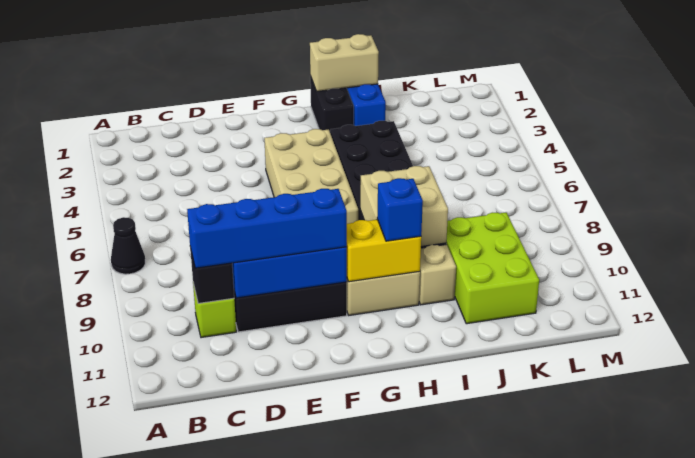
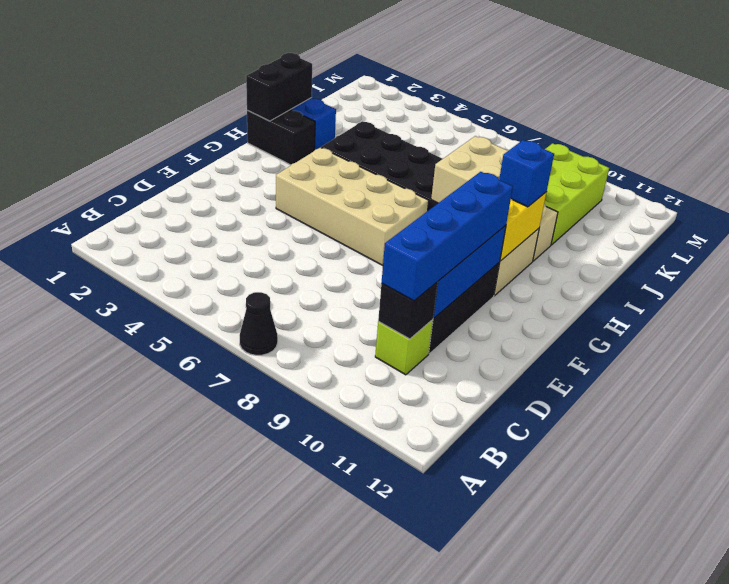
tan 1x2 brick [310,34,379,92] -> black 1x2 brick [246,53,312,121]
lime 2x3 brick [446,213,539,324] -> lime 2x3 brick turned to [544,143,609,245]

